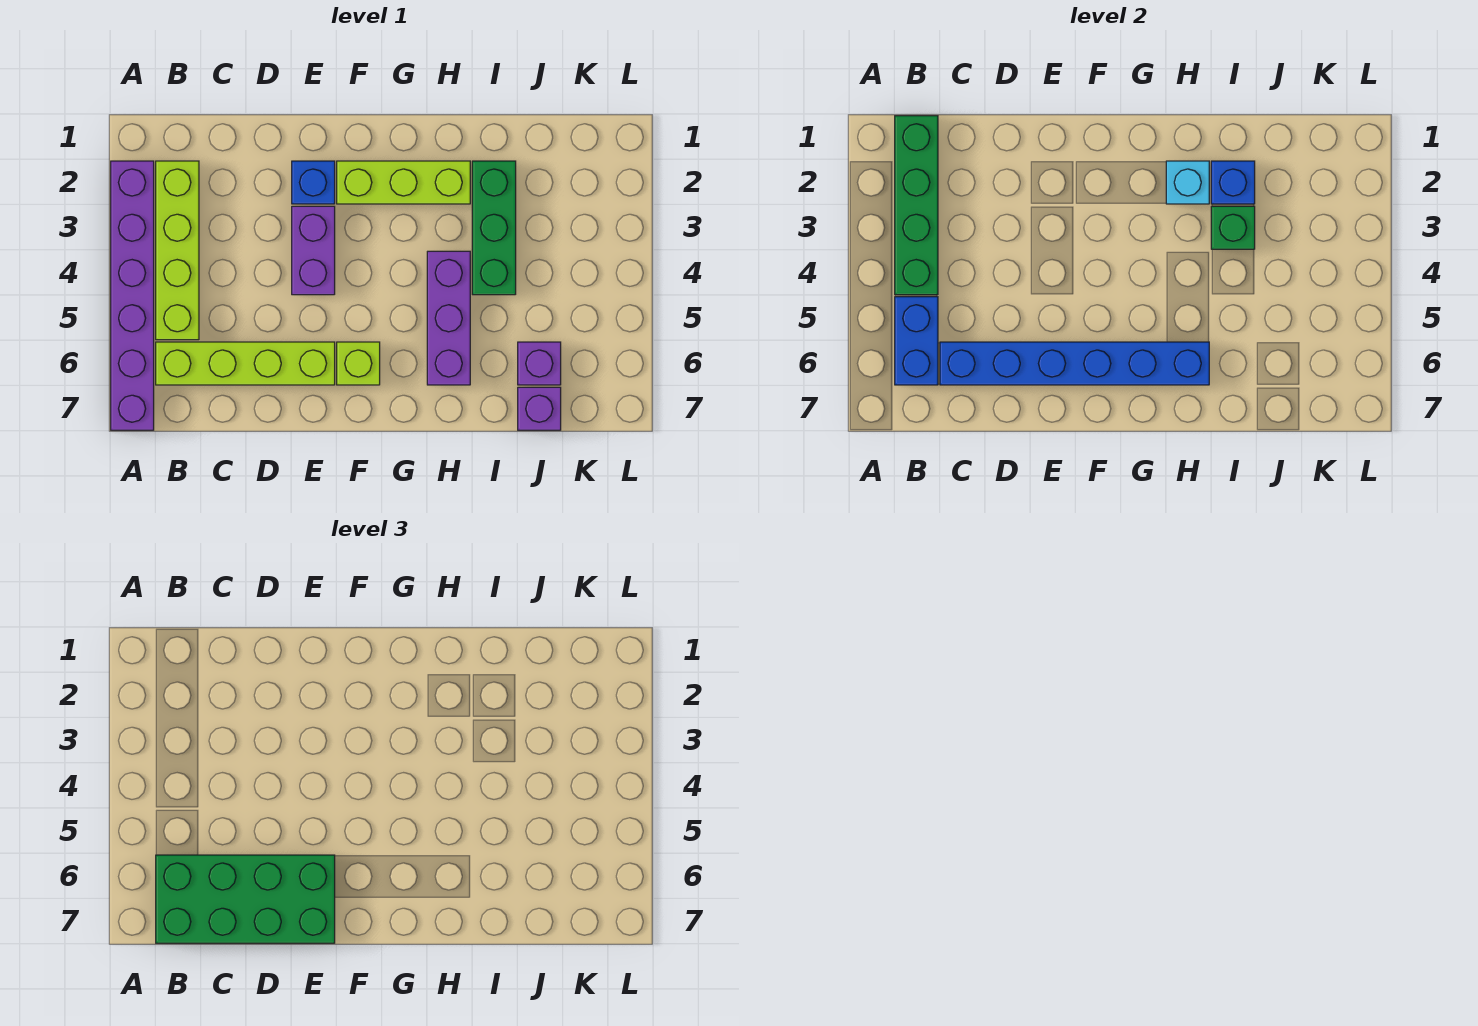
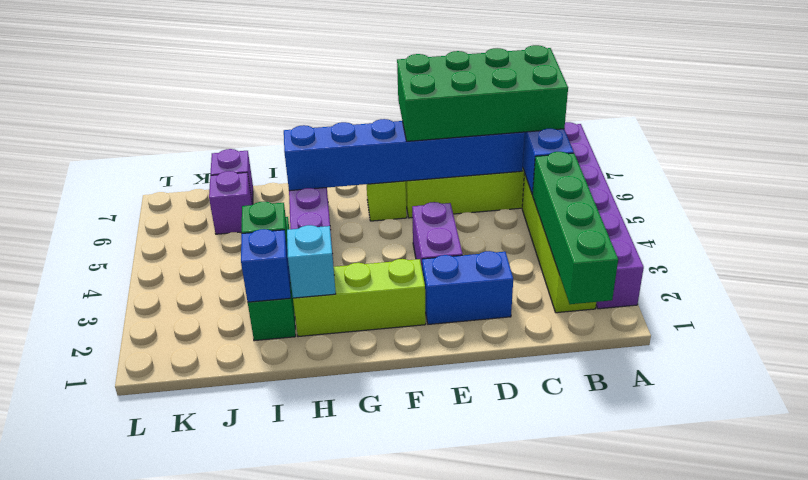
blue 1x1 brick [292,161,335,204] -> blue 1x2 brick [422,251,513,324]

